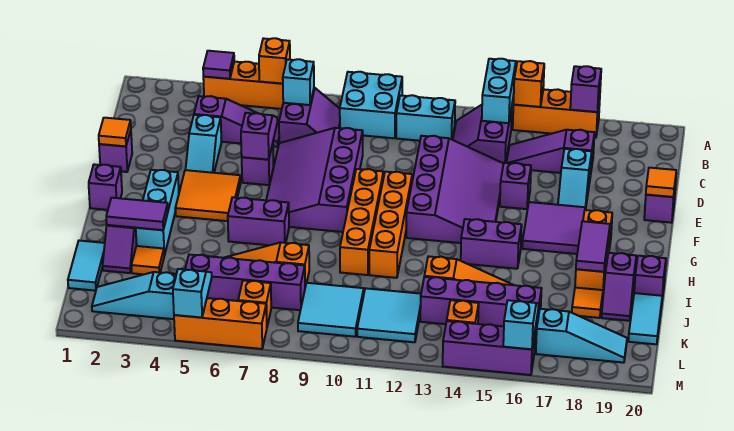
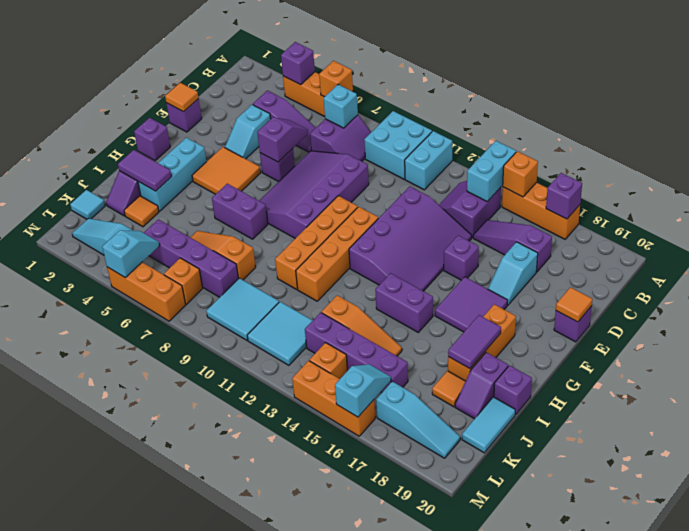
purple 1x1 tile [203,51,234,79] -> purple 1x1 brick [281,42,315,85]
cyan 1x2 brick [396,95,455,141] -> cyan 1x2 brick turned to [405,131,452,190]
cyan 1x2 tile [68,241,105,291] -> cyan 1x1 tile [70,190,105,219]
purple 1x3 brick [443,321,535,375] -> orange 1x3 brick [292,361,375,436]

